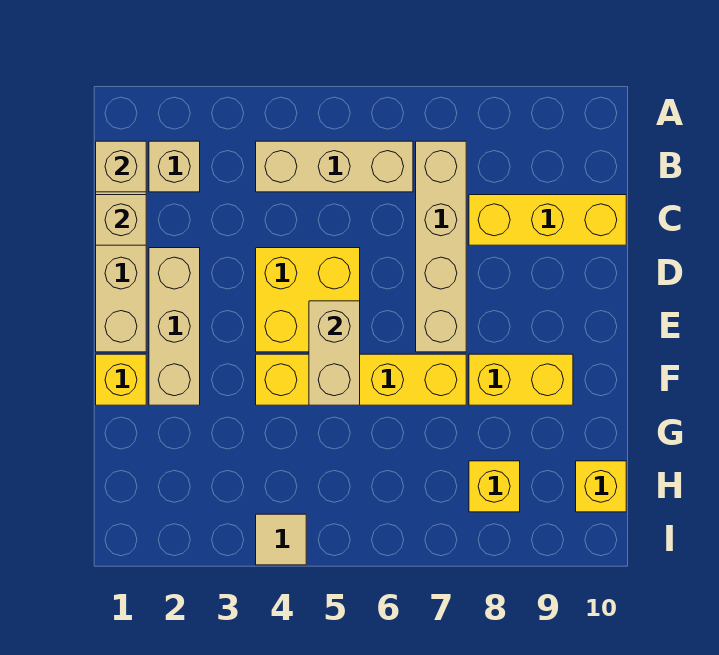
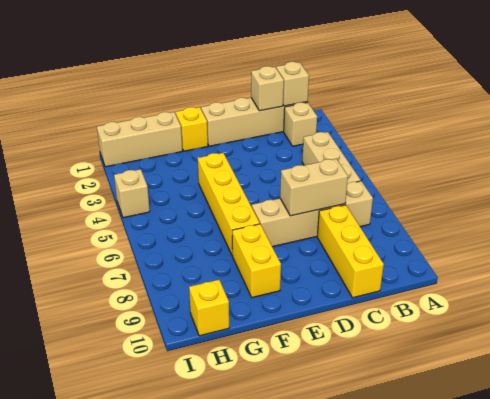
tan 1x3 brick [149,248,200,405] -> tan 1x3 brick moved to [97,112,182,167]
yellow 2x2 brick [256,248,360,352] -> none
tan 1x2 brick [309,301,360,405] -> tan 1x2 brick moved to [280,159,348,216]
yellow 1x1 brick [469,461,520,512] -> none
tan 1x1 tile [256,514,306,565] -> tan 1x1 brick [114,169,150,218]

